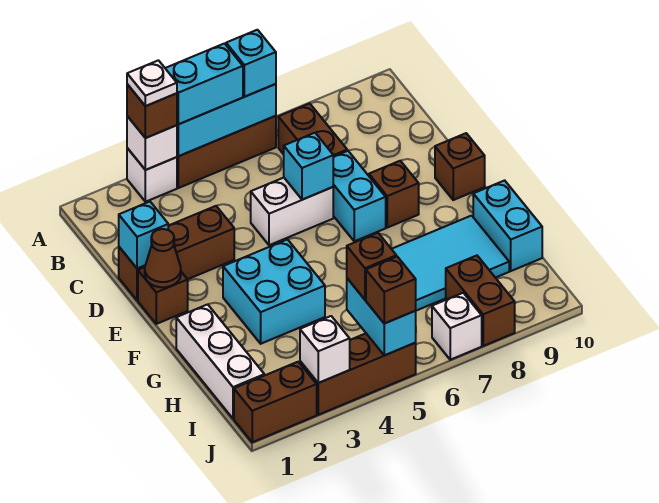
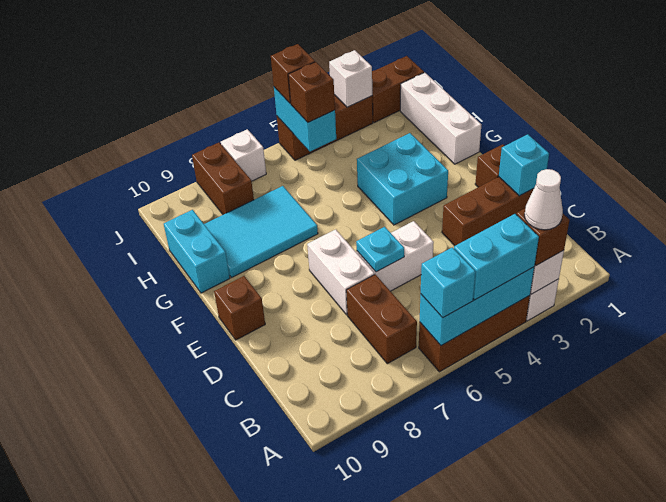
white 1x1 plate [127,60,177,106] -> white 1x1 cone [524,169,563,230]
cyan 1x1 brick [284,133,333,200] -> cyan 1x1 plate [356,227,404,272]
cyan 1x2 brick [333,151,386,241] -> white 1x2 brick [307,229,374,315]
brown 1x1 cone [145,229,181,287] -> none
brown 1x1 brick [369,161,419,228] -> none

